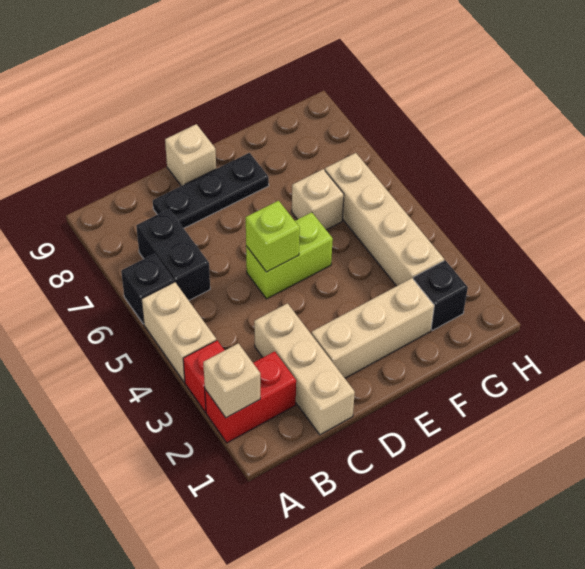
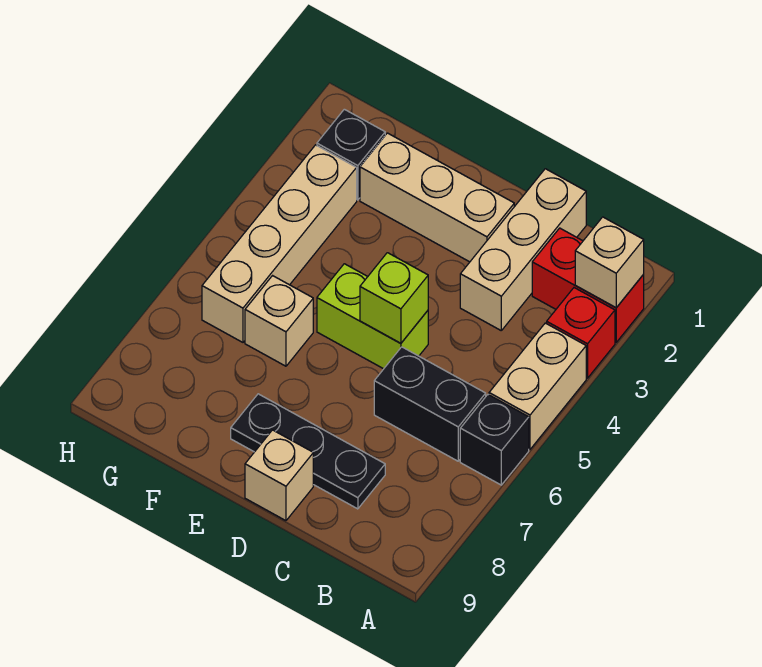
black 1x2 brick [136,209,210,300] -> black 1x2 brick turned to [374,347,486,461]

